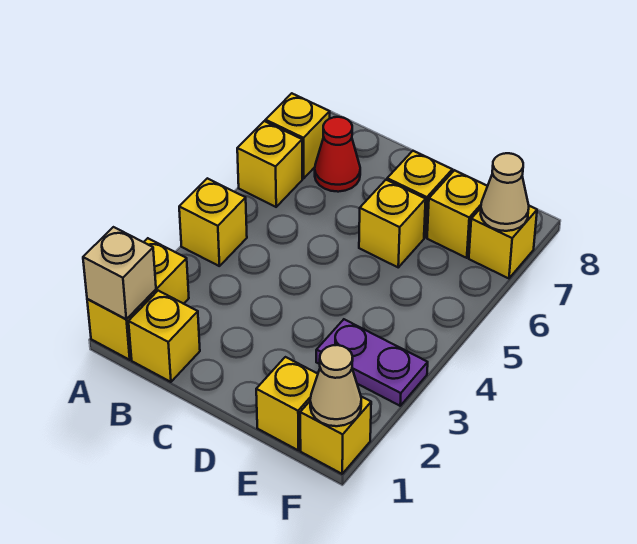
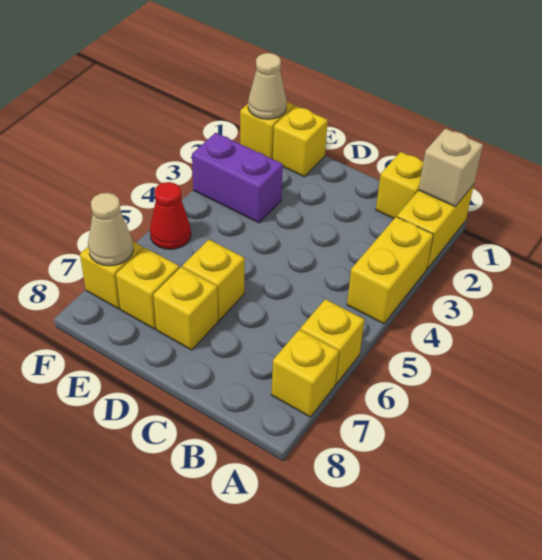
yellow 1x1 brick [179,178,247,266] -> yellow 1x2 brick [347,217,433,324]
red 1x1 cone [315,117,360,192] -> red 1x1 cone moved to [150,182,191,249]
purple 1x2 plate [316,319,428,406] -> purple 1x2 brick [192,133,283,223]

